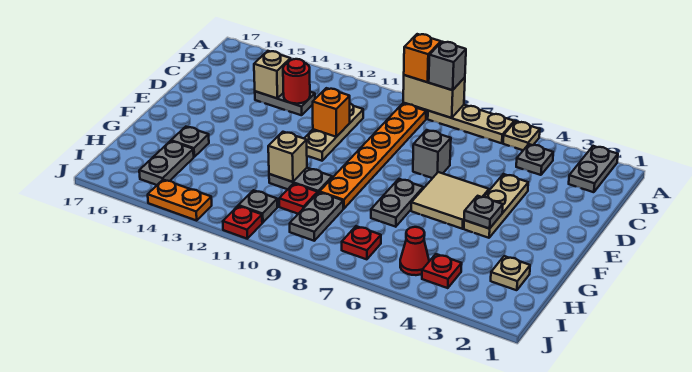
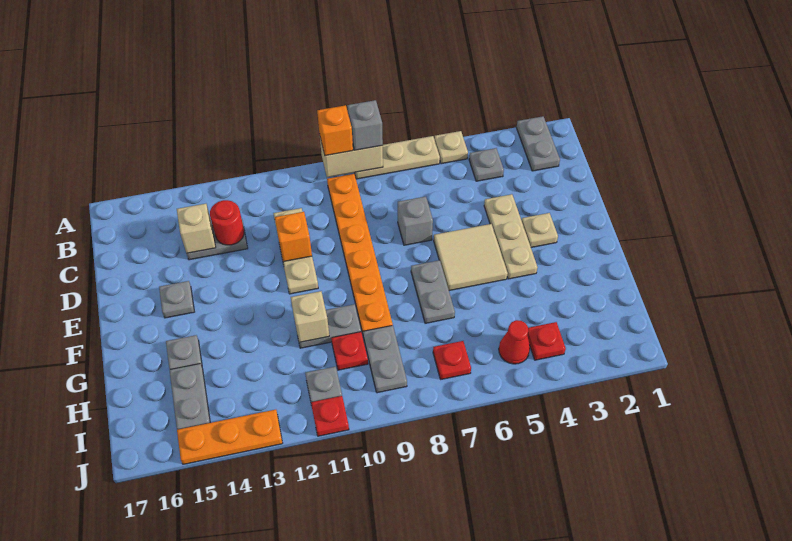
grey 1x1 plate [464,196,503,229] -> grey 1x1 plate moved to [159,281,194,318]
tan 1x1 plate [491,256,530,290] -> tan 1x1 plate moved to [522,213,558,247]
orange 1x2 plate [148,180,212,220] -> orange 1x3 plate [177,410,282,464]

